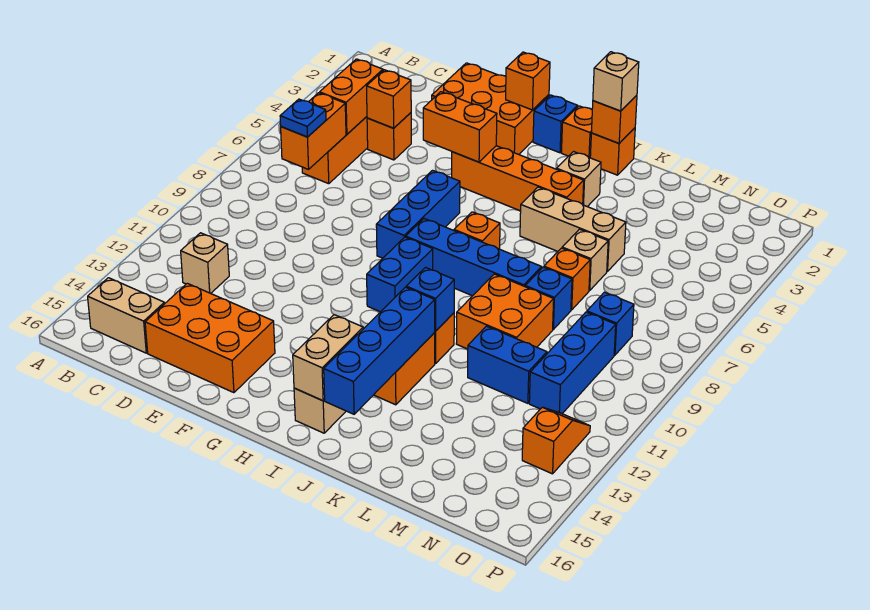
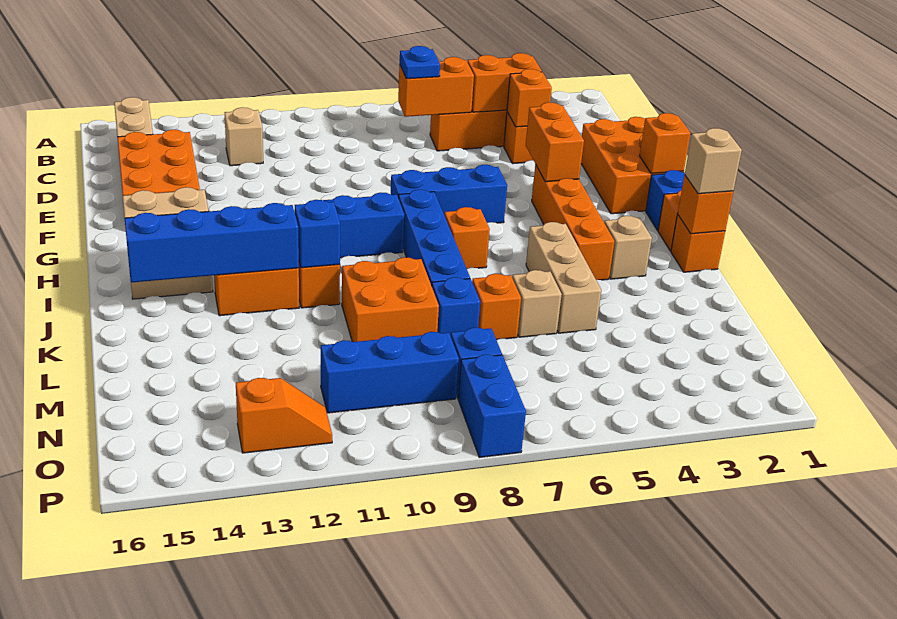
blue 1x2 brick [468,326,547,403] -> blue 1x2 brick moved to [458,355,526,457]

